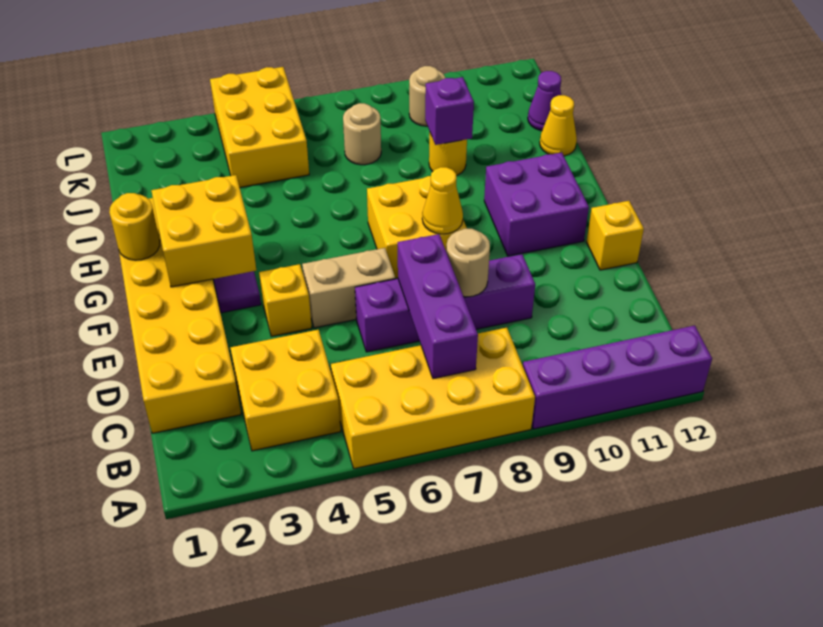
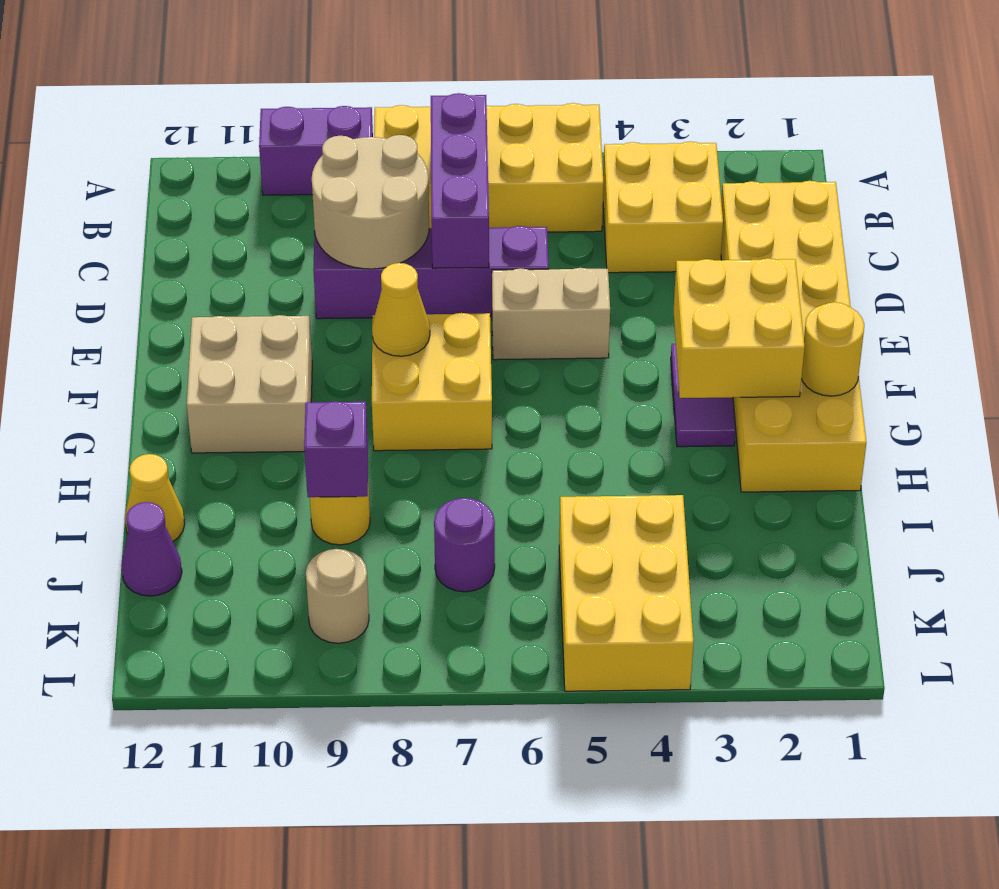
purple 1x4 brick [523,326,712,429] -> purple 1x2 brick [259,106,373,195]
tan 1x1 round brick [446,229,490,297] -> tan 2x2 round brick [312,135,429,269]
yellow 1x1 brick [259,264,312,336] -> none
yellow 1x1 brick [587,201,644,270] -> none
purple 2x2 brick [484,153,589,256] -> tan 2x2 brick [187,315,312,453]
tan 1x1 round brick [343,103,381,165] -> purple 1x1 round brick [434,498,495,592]

